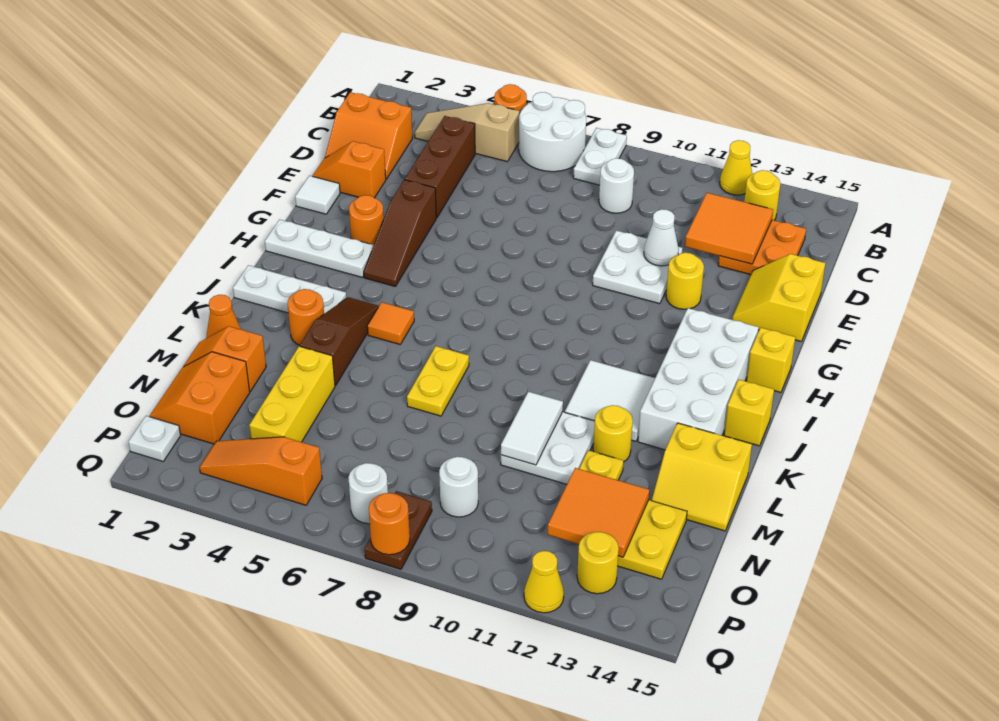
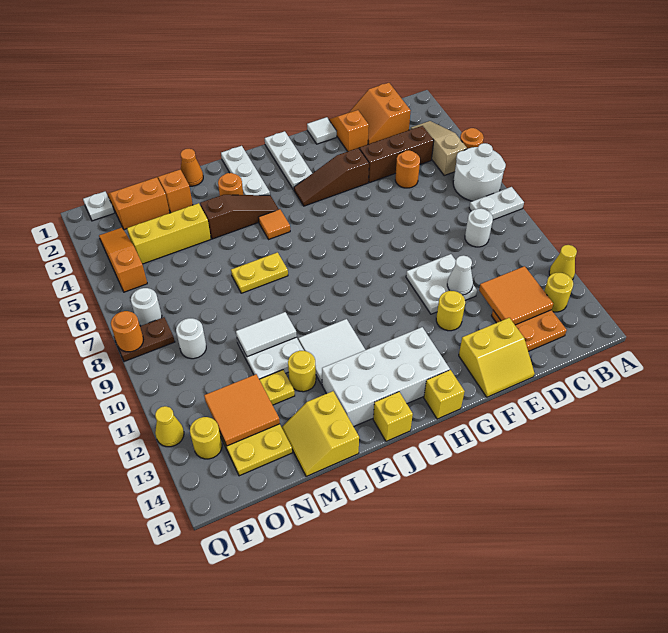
yellow 2x2 slope [732,254,825,341] -> yellow 2x2 slope turned to [459,318,535,397]
orange 1x1 round brick [349,195,384,245] -> orange 1x1 round brick moved to [395,150,420,188]

